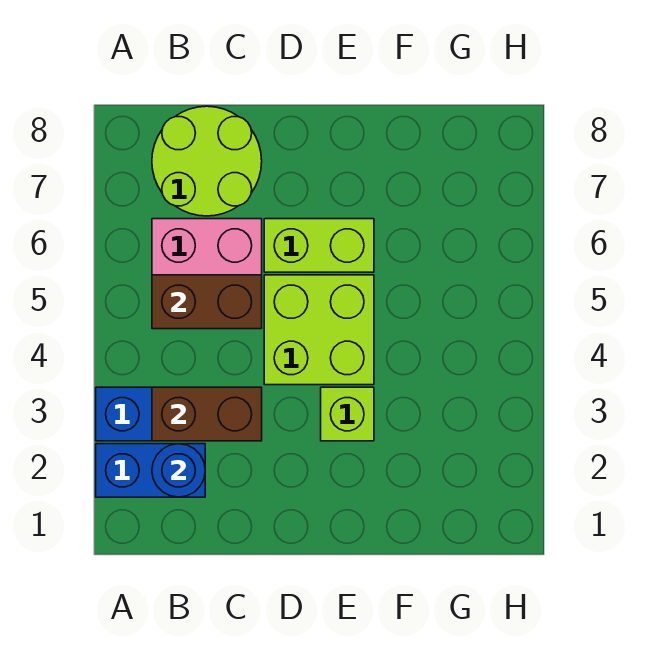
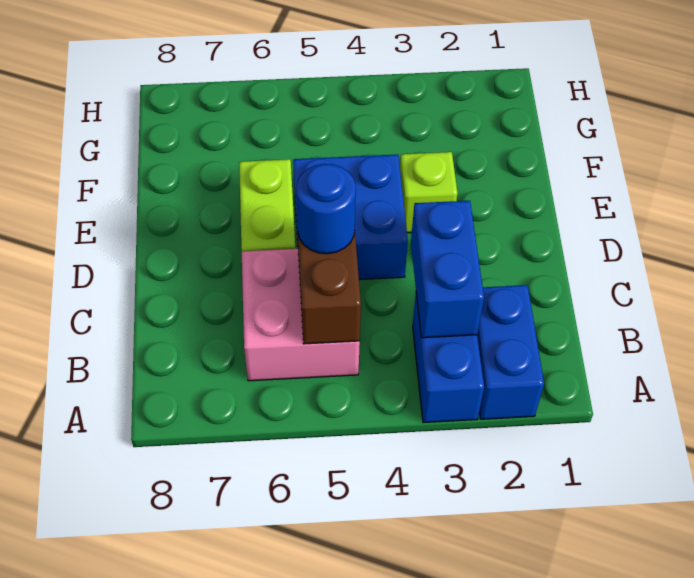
blue 1x1 round brick [152,444,205,497] -> blue 1x1 round brick moved to [296,164,356,254]
brown 1x2 brick [152,387,262,441] -> blue 1x2 brick [411,201,484,338]
lime 2x2 round brick [152,106,262,216] -> none
lime 2x2 brick [264,275,374,385] -> blue 2x2 brick [293,154,408,280]

